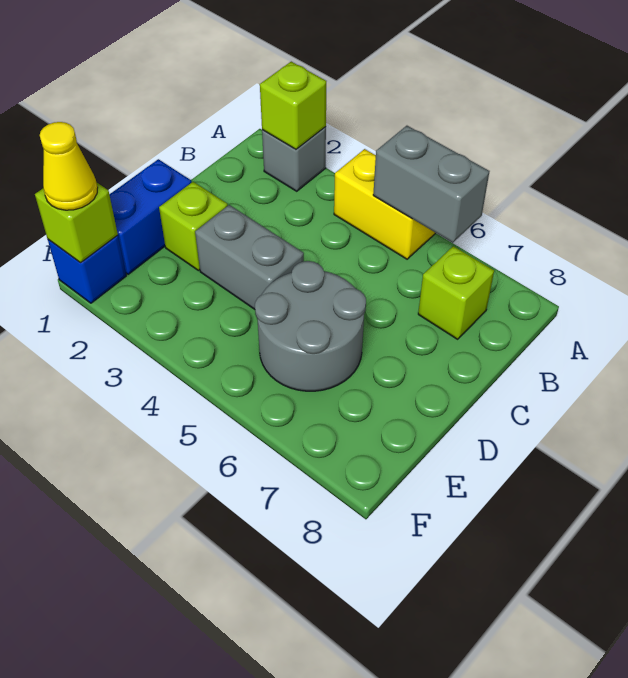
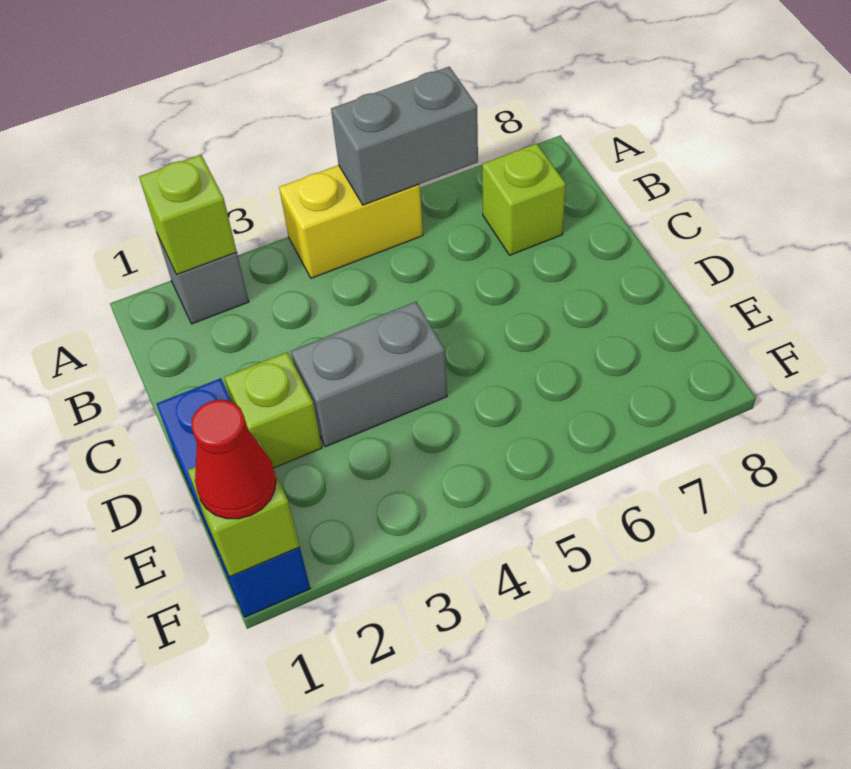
grey 2x2 round brick [255,261,366,391] -> none
yellow 1x1 cone [40,122,98,210] -> red 1x1 cone [192,400,276,519]

